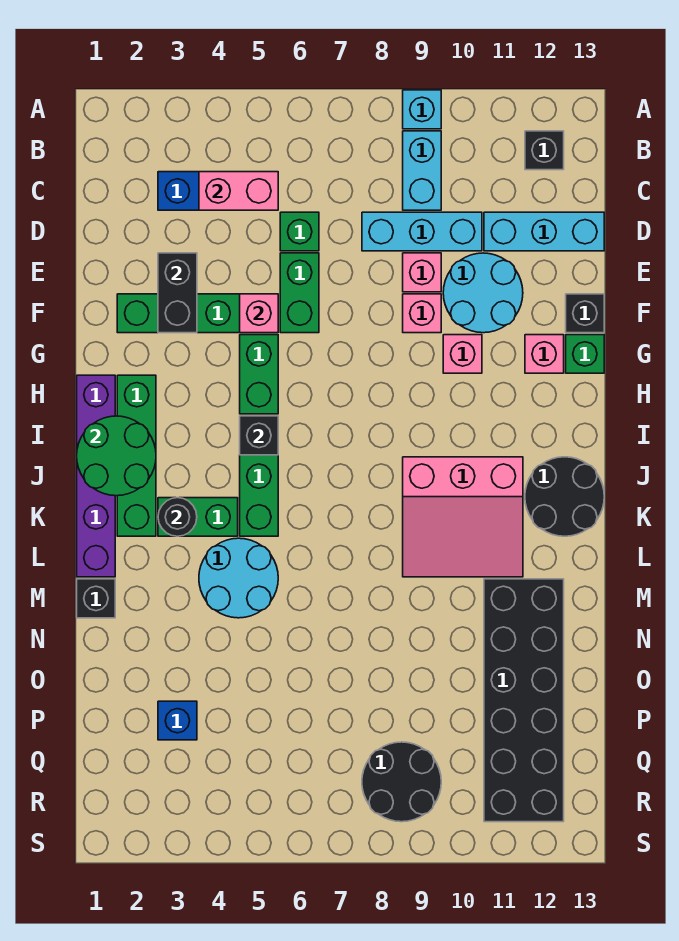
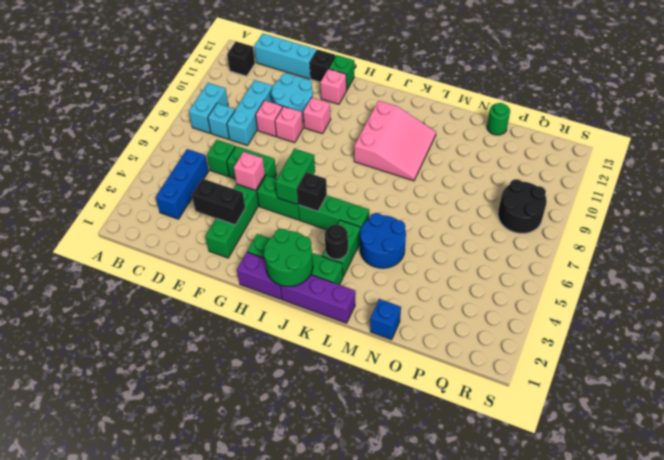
cyan 1x1 brick [403,90,441,129] -> cyan 1x1 brick moved to [208,103,235,139]
cyan 1x2 brick [403,131,441,210] -> cyan 1x2 brick turned to [189,83,228,133]
pink 1x2 brick [199,172,278,210] -> none
cyan 1x3 brick [484,212,604,251] -> cyan 1x3 brick turned to [254,34,317,79]
none -> green 1x2 brick [275,149,315,204]
black 2x2 round brick [525,457,604,536] -> none
cyan 2x2 round brick [199,538,278,618] -> blue 2x2 round brick [360,213,406,268]
black 1x1 brick [77,579,115,618] -> none
black 2x6 brick [484,579,564,822] -> none
none -> green 1x1 round brick [487,103,510,135]
blue 1x1 brick [158,701,197,740] -> blue 1x1 brick moved to [370,299,401,340]

